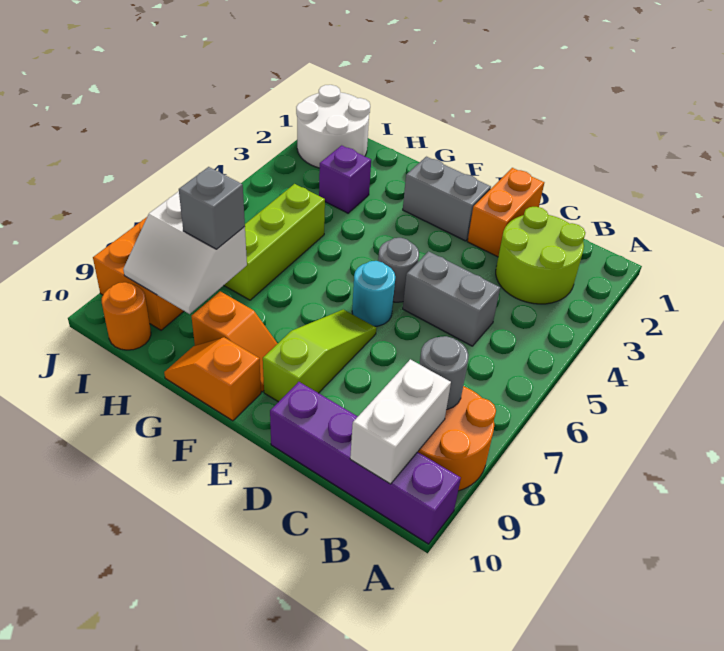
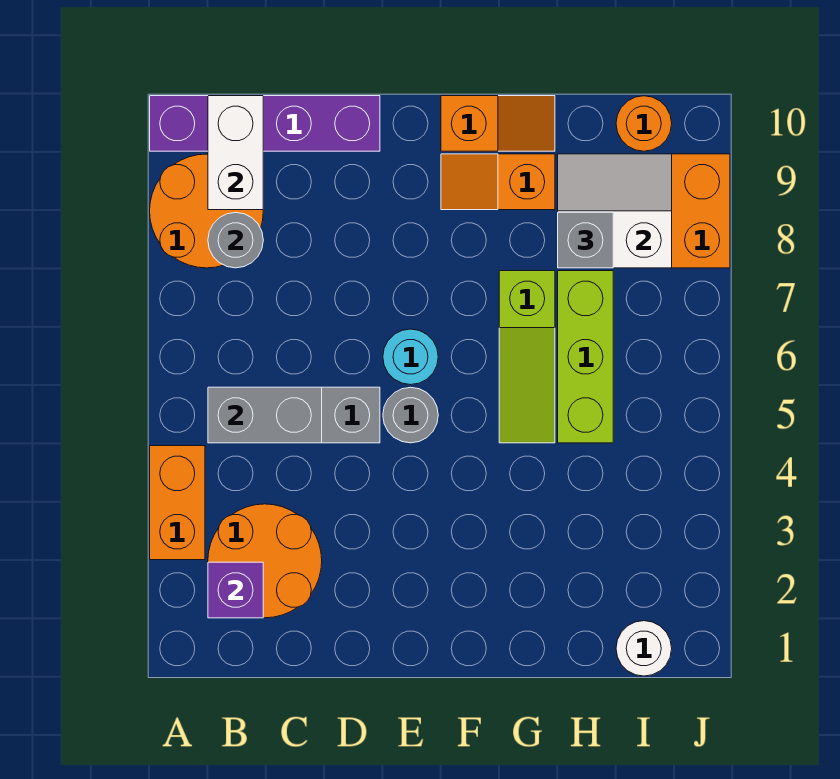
lime 2x2 round brick [496,207,585,304] -> orange 2x2 round brick [208,504,322,618]
orange 1x2 brick [468,168,544,257] -> orange 1x2 brick moved to [150,446,205,560]
grey 1x2 brick [403,157,491,241] -> grey 1x2 brick moved to [208,387,322,443]
lime 1x3 slope [263,309,376,402] -> lime 1x3 slope moved to [499,271,555,443]
purple 1x1 brick [319,145,371,213] -> purple 1x1 brick moved to [208,562,263,618]
white 2x2 round brick [296,85,370,168] -> white 1x1 round brick [616,621,672,676]

